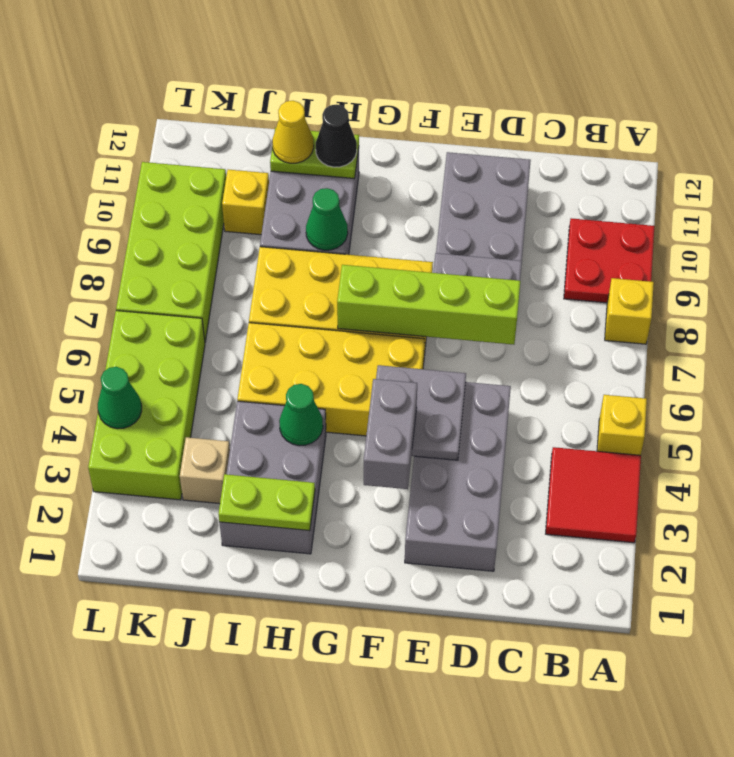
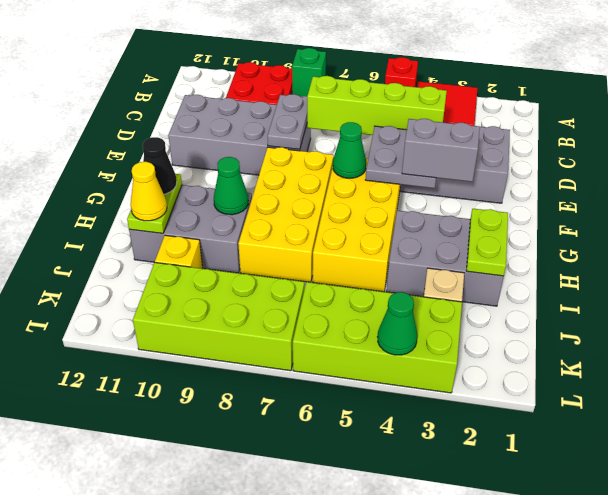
yellow 1x1 brick [597,395,647,455] -> red 1x1 brick [385,57,418,87]
yellow 1x1 brick [605,278,654,344] -> green 1x1 brick [292,48,326,97]
lime 1x4 brick [337,265,520,345] -> lime 1x4 brick turned to [307,76,447,135]
green 1x1 cone [279,384,323,446] -> green 1x1 cone moved to [333,122,366,178]

